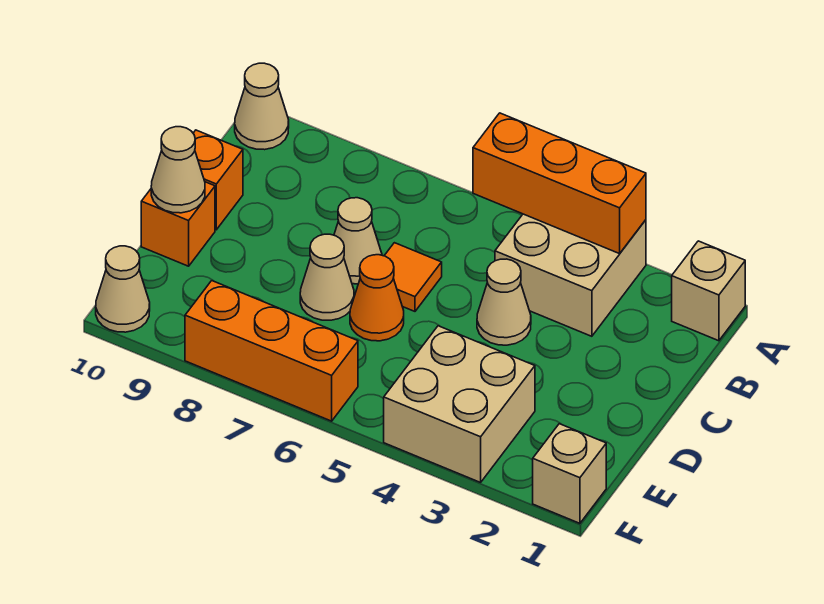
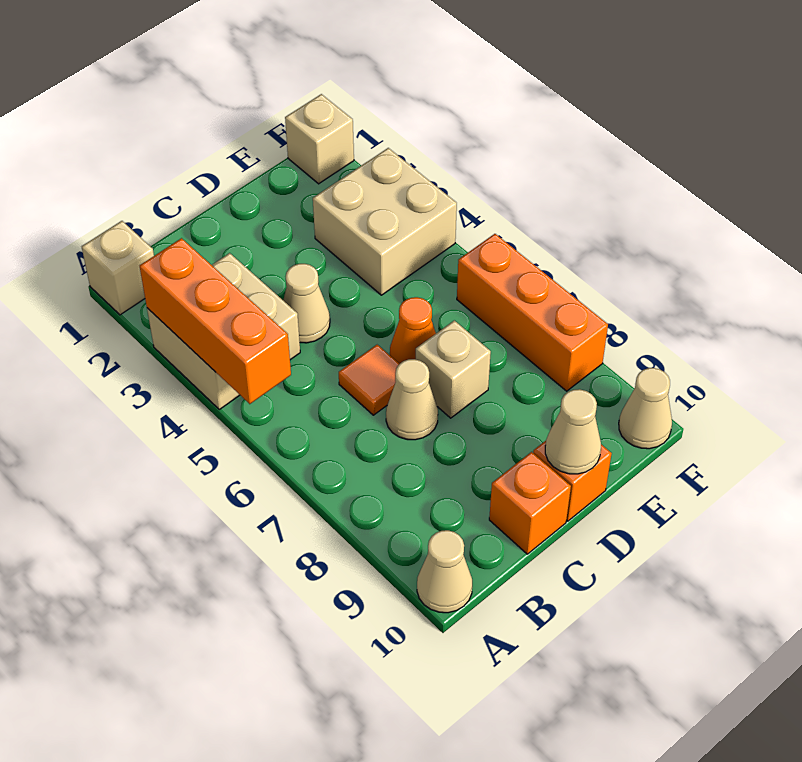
tan 1x1 cone [300,234,354,320] -> tan 1x1 brick [416,320,491,418]

